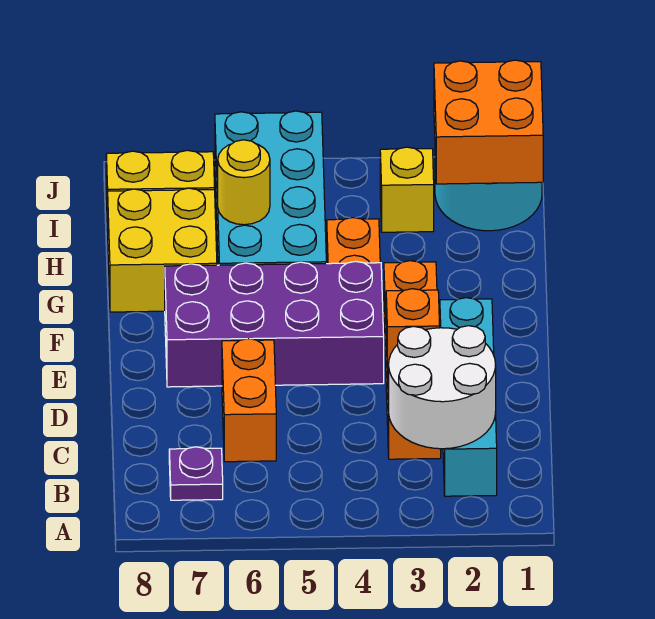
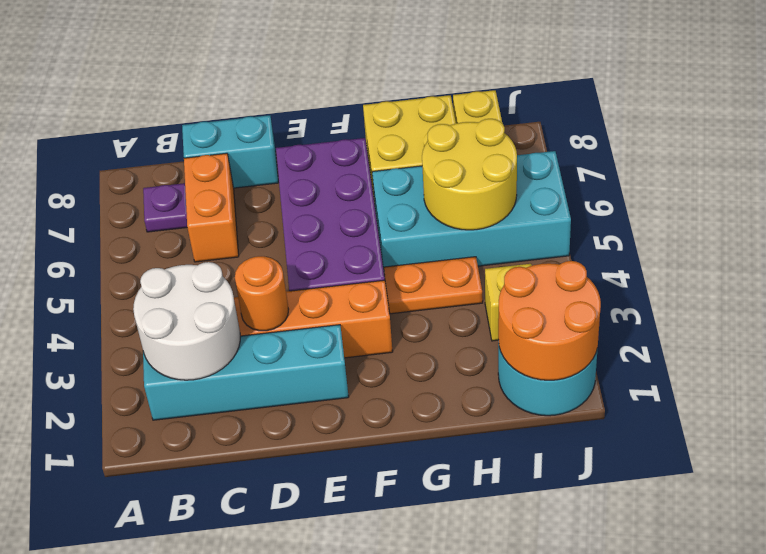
orange 1x2 brick [222,339,276,462] -> orange 1x2 brick turned to [184,153,239,262]
none -> cyan 1x2 brick [182,115,278,188]
orange 1x1 brick [386,289,440,374] -> orange 1x1 round brick [235,256,289,331]
yellow 1x1 round brick [218,140,270,225] -> yellow 2x2 round brick [422,119,517,230]
orange 2x2 brick [434,60,543,184] -> orange 2x2 round brick [498,261,601,380]

